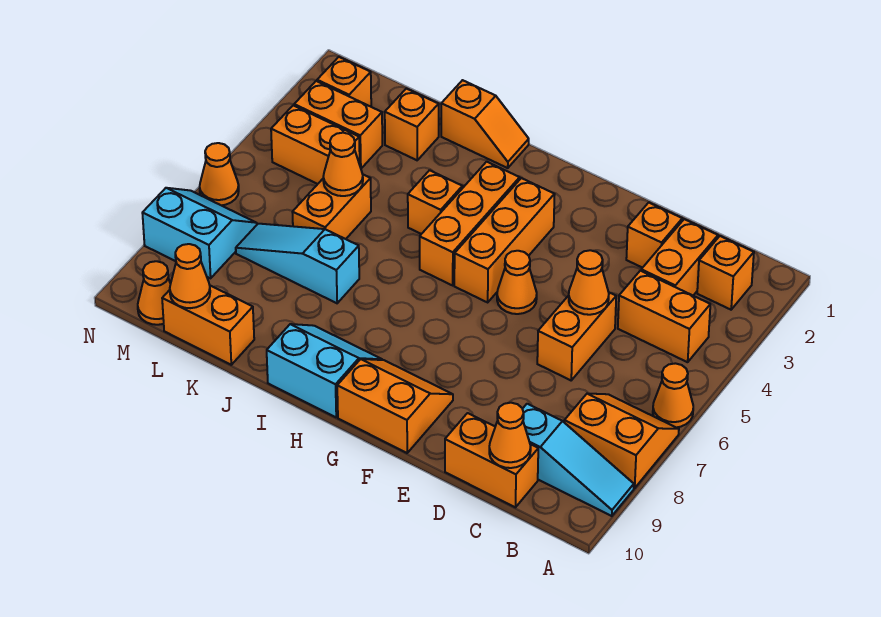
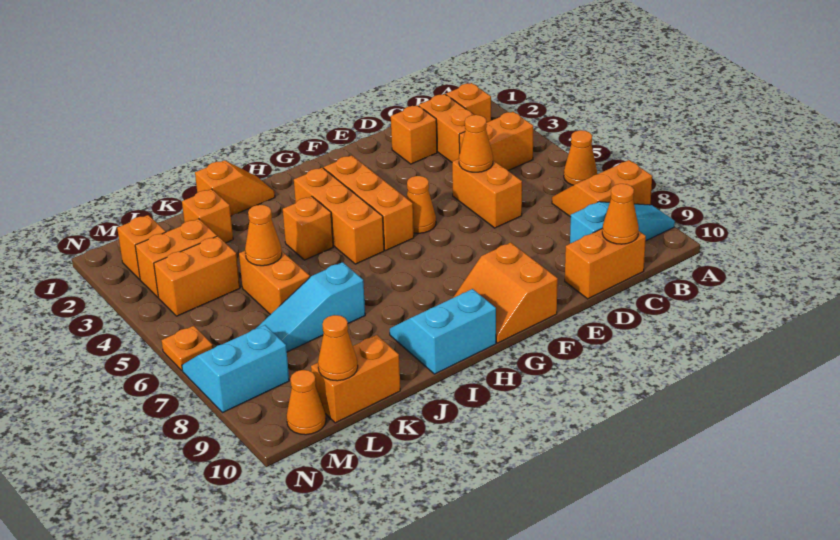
orange 2x2 slope [337,359,453,453] -> orange 2x2 slope turned to [453,242,558,343]
orange 1x1 cone [200,143,239,205] -> orange 1x1 plate [162,326,213,370]

